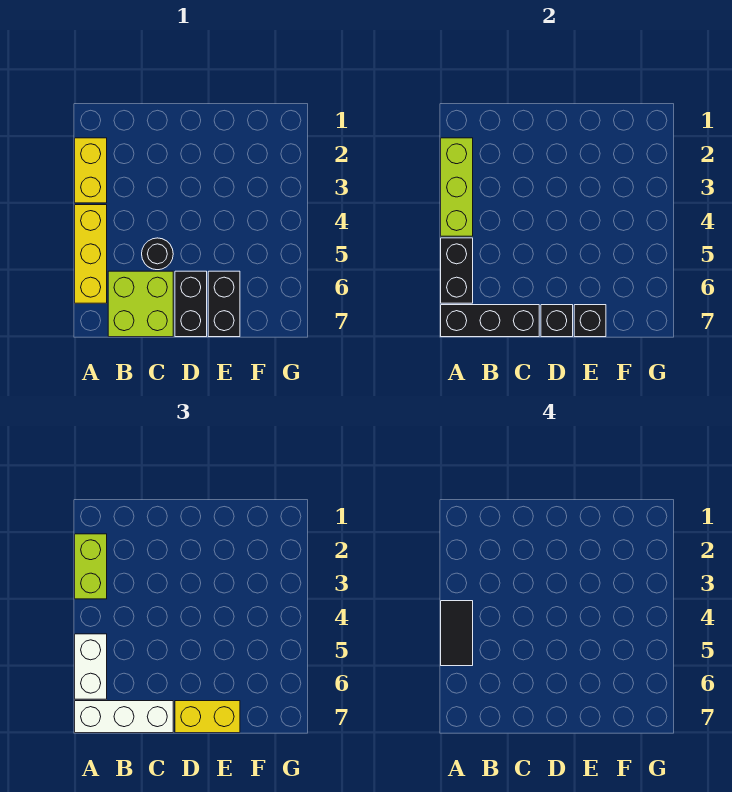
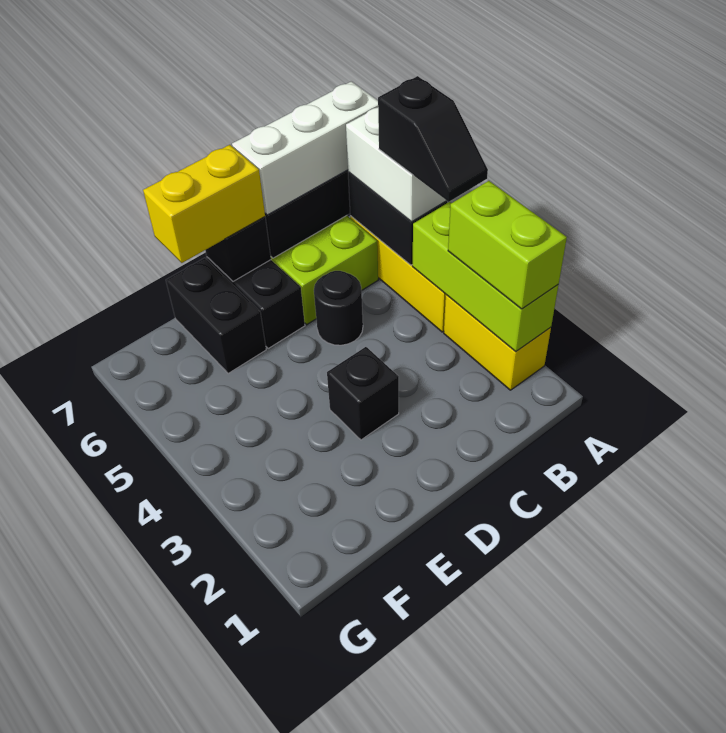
black 1x2 tile [441,601,473,666] -> black 1x2 slope [378,76,488,202]
black 1x1 brick [574,305,606,337] -> black 1x1 brick moved to [327,347,399,440]

